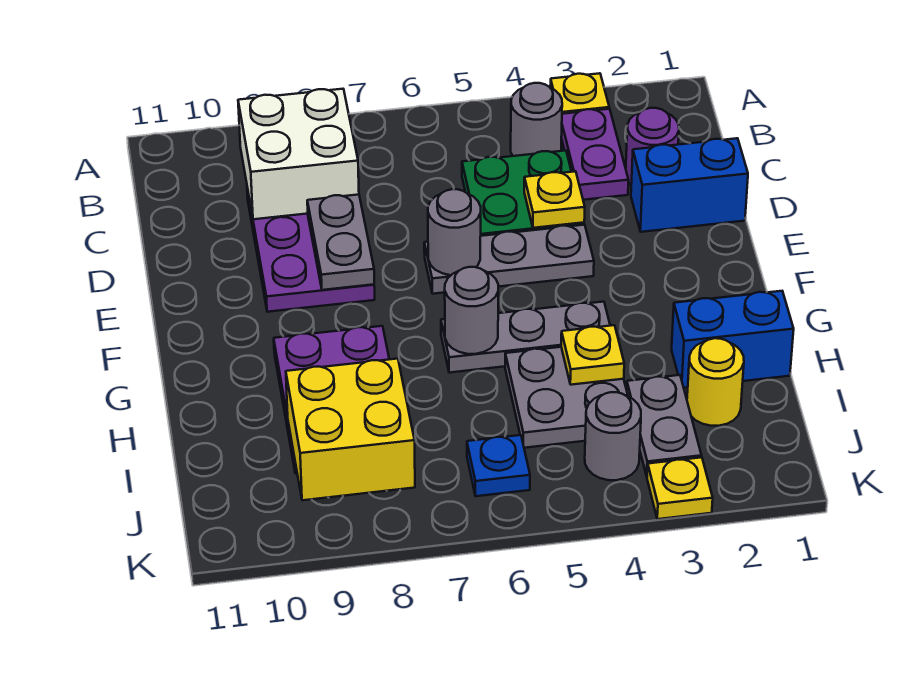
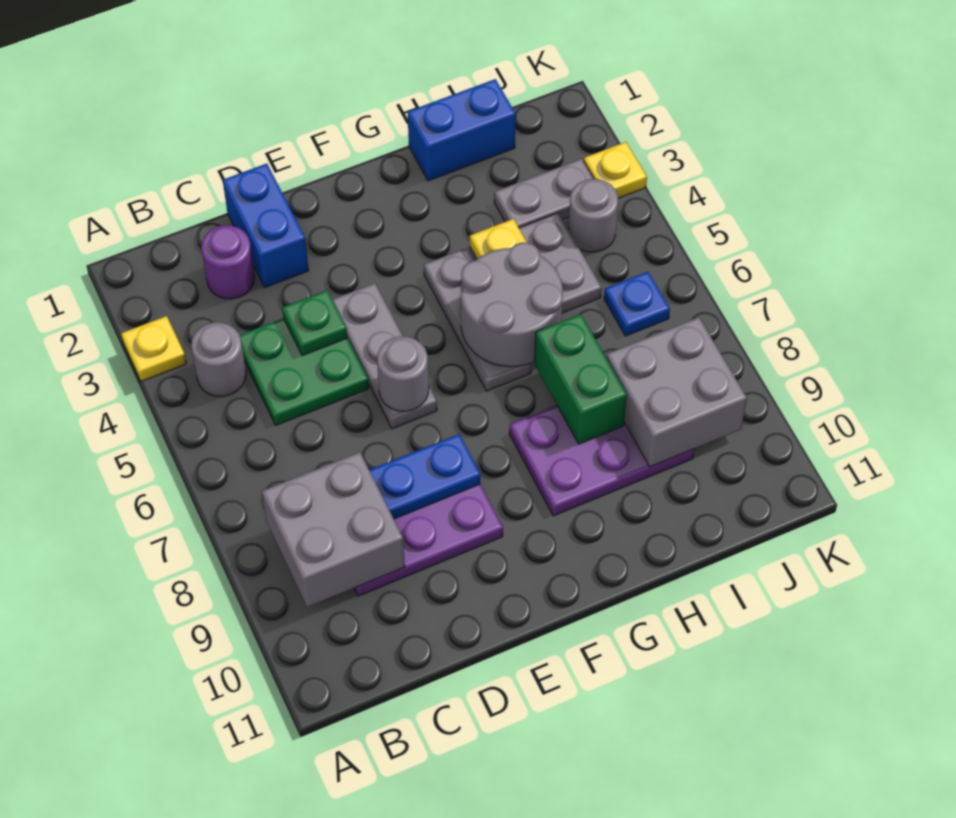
purple 1x2 plate [561,109,629,200] -> none
white 2x2 brick [238,89,359,219] -> grey 2x2 brick [262,452,405,607]
yellow 1x1 plate [524,171,585,228] -> green 1x1 plate [282,290,347,356]
grey 1x2 plate [307,195,374,290] -> blue 1x2 plate [369,434,480,519]
grey 1x1 round brick [445,267,498,354] -> grey 2x2 round brick [461,242,563,367]
blue 1x2 brick [672,291,794,388] -> blue 1x2 brick turned to [408,79,516,181]
none -> green 1x2 brick [535,314,627,444]
yellow 1x1 round brick [687,338,744,426] -> none
yellow 2x2 brick [286,359,415,500] -> grey 2x2 brick [606,317,747,467]

